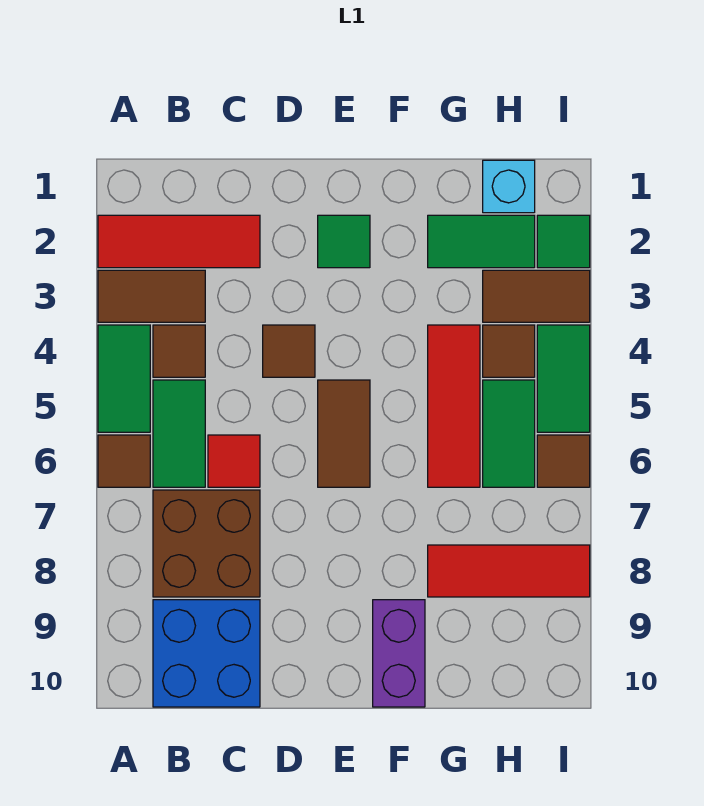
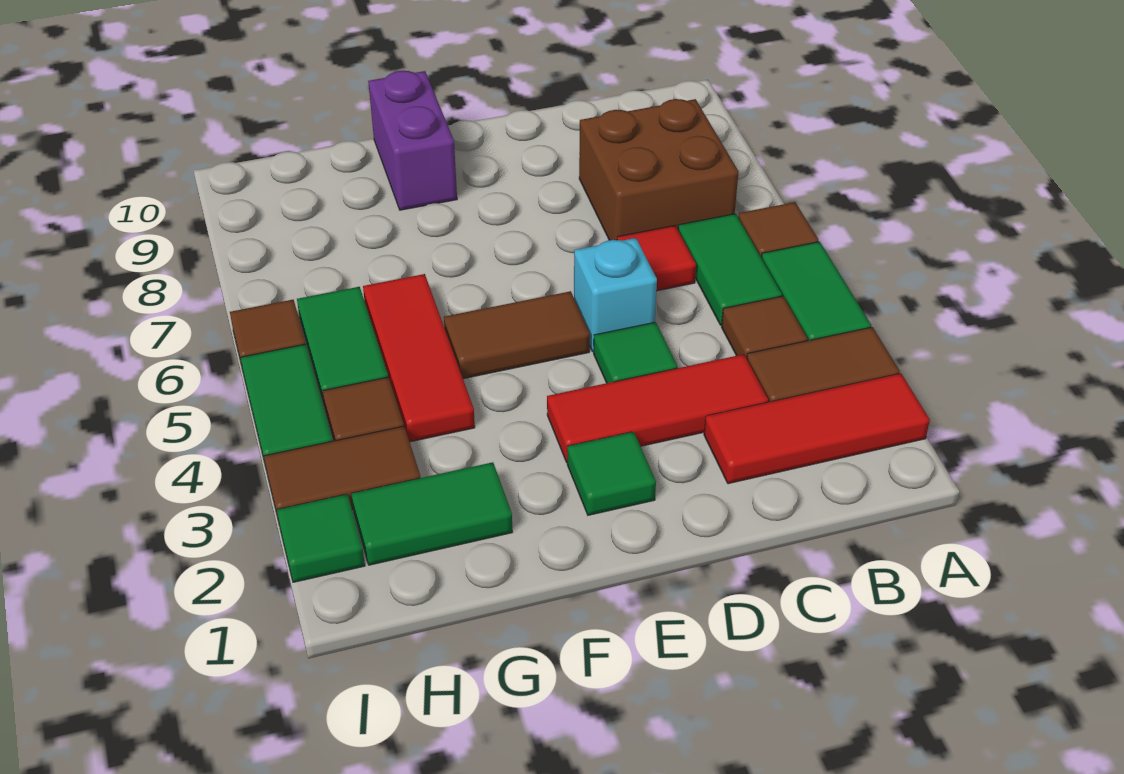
blue 2x2 brick [153,600,260,707] -> none
brown 1x1 tile [263,325,315,377] -> green 1x1 tile [594,322,677,383]
brown 1x2 tile [318,380,370,487] -> brown 1x2 tile turned to [444,291,590,379]
red 1x3 tile [428,545,590,597] -> red 1x3 tile moved to [547,354,768,462]
cyan 1x1 brick [483,160,535,213] -> cyan 1x1 brick moved to [574,238,657,352]

